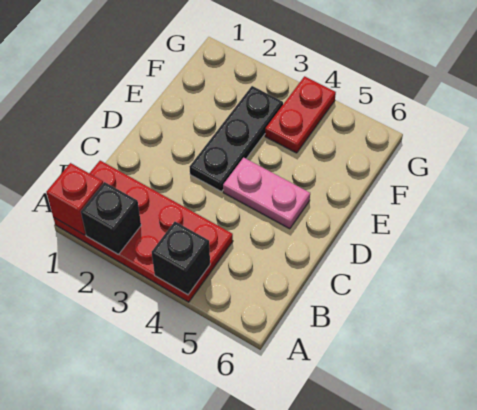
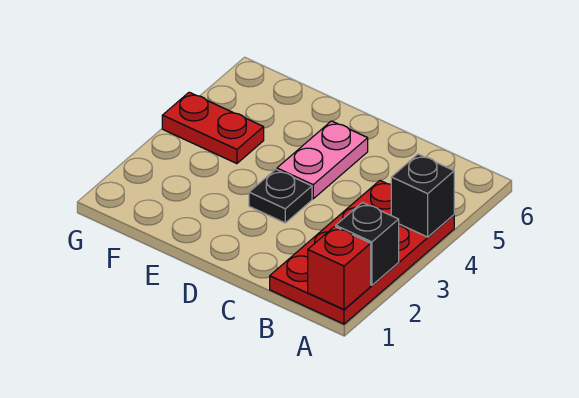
black 1x3 plate [190,86,283,192] -> black 1x1 plate [249,169,312,223]

